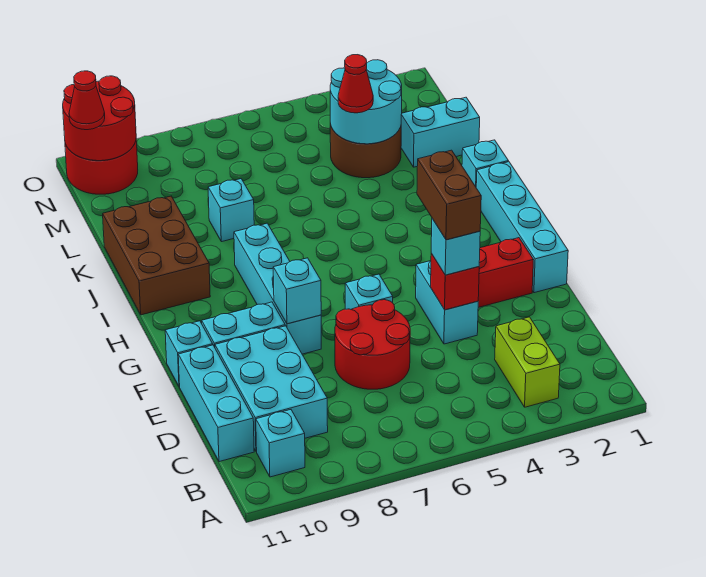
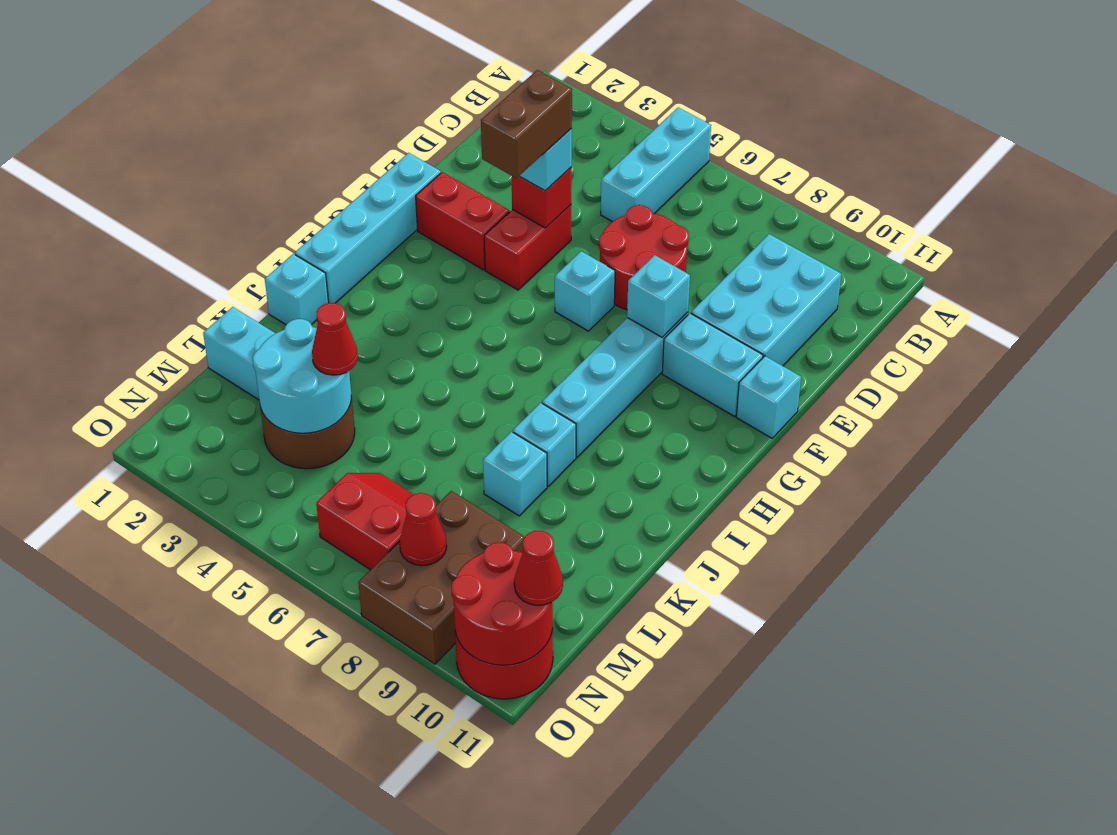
lime 1x2 brick [495,317,560,407] -> none
cyan 1x1 brick [256,410,305,477] -> cyan 1x1 brick moved to [513,403,576,486]
cyan 1x3 brick [178,345,254,462] -> cyan 1x3 brick moved to [601,107,711,222]
cyan 1x2 brick [416,261,478,344] -> red 1x2 brick [484,205,571,290]
brown 2x3 brick [103,196,210,315] -> brown 2x3 brick moved to [358,491,524,664]
none -> red 2x2 slope [316,473,414,570]
none -> red 1x1 cone [400,493,447,566]

